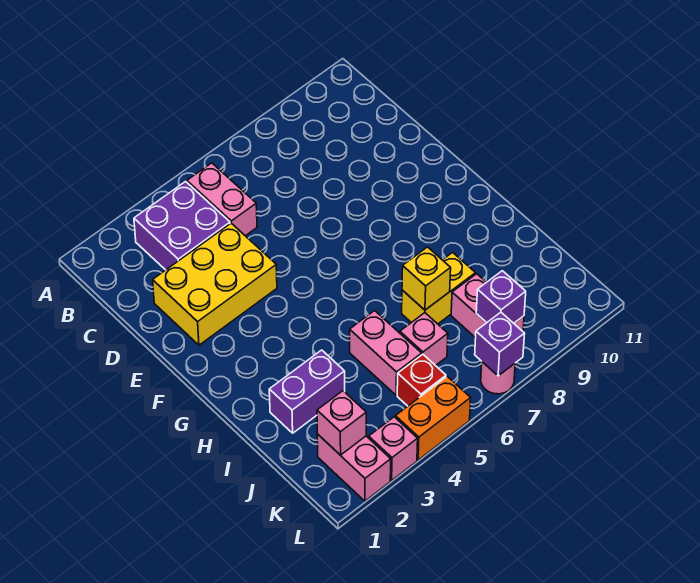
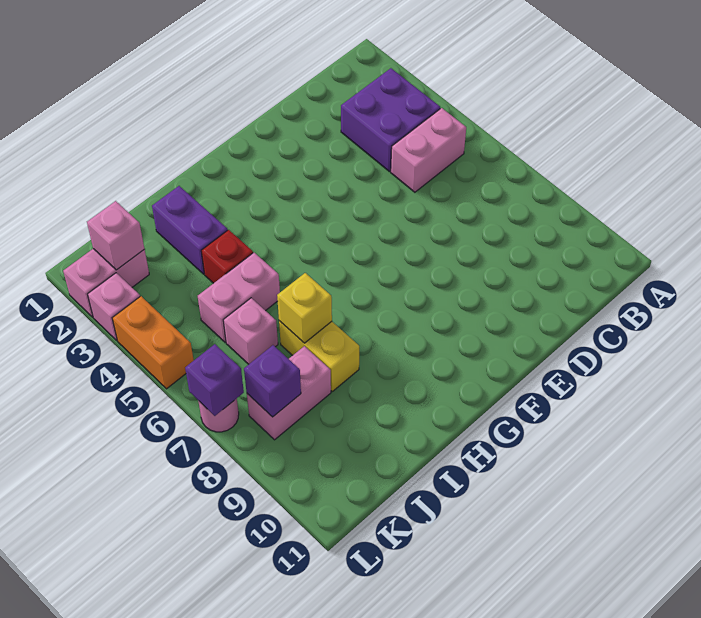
yellow 2x3 brick [153,223,277,345] -> none
red 1x1 brick [397,354,446,406] -> red 1x1 brick moved to [201,230,253,283]

